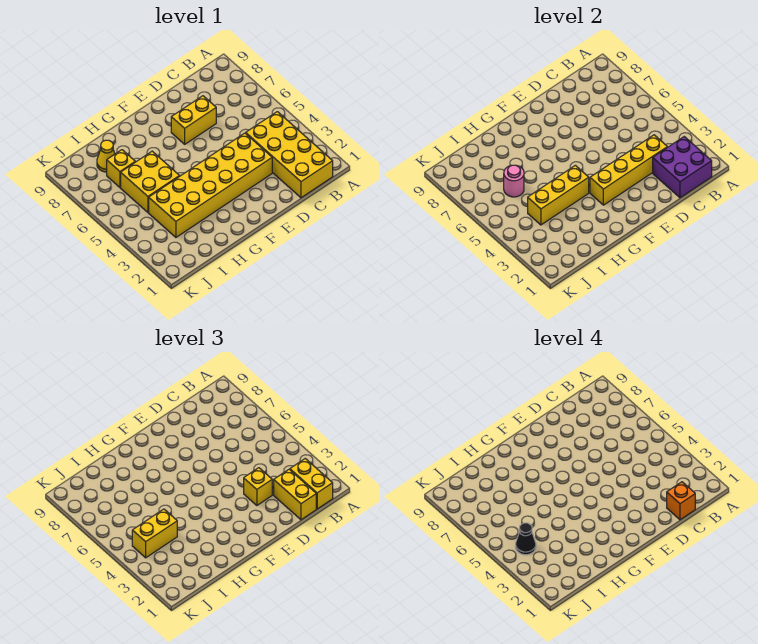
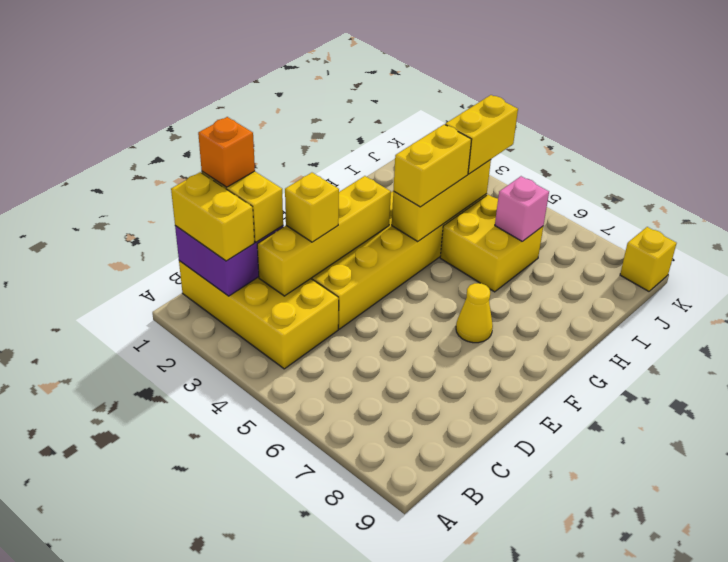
yellow 1x2 brick [171,96,216,144] -> yellow 1x2 brick moved to [393,124,472,207]
pink 1x1 round brick [504,165,524,197] -> pink 1x1 brick [495,176,549,241]
yellow 1x1 brick [107,150,135,187] -> yellow 1x1 brick moved to [620,227,677,291]
yellow 1x1 cone [97,140,115,172] -> yellow 1x1 cone moved to [456,283,493,343]
black 1x1 cone [516,523,536,555] -> none

